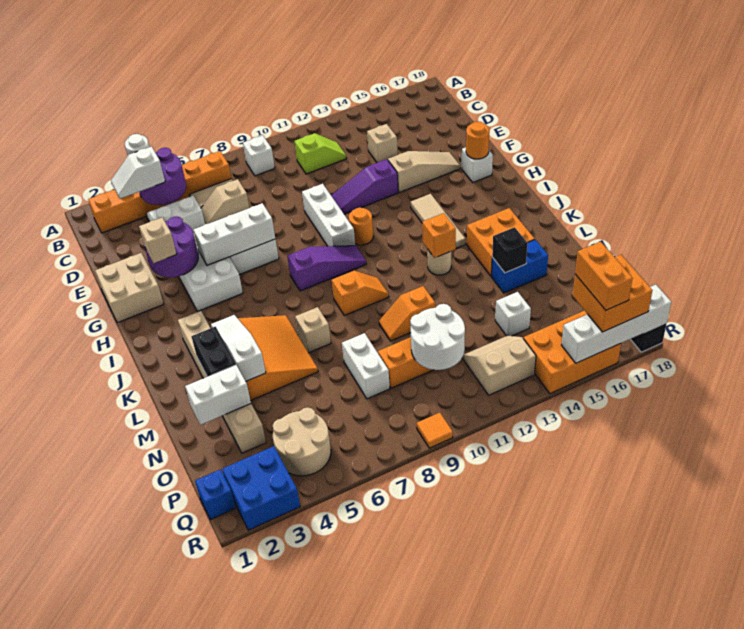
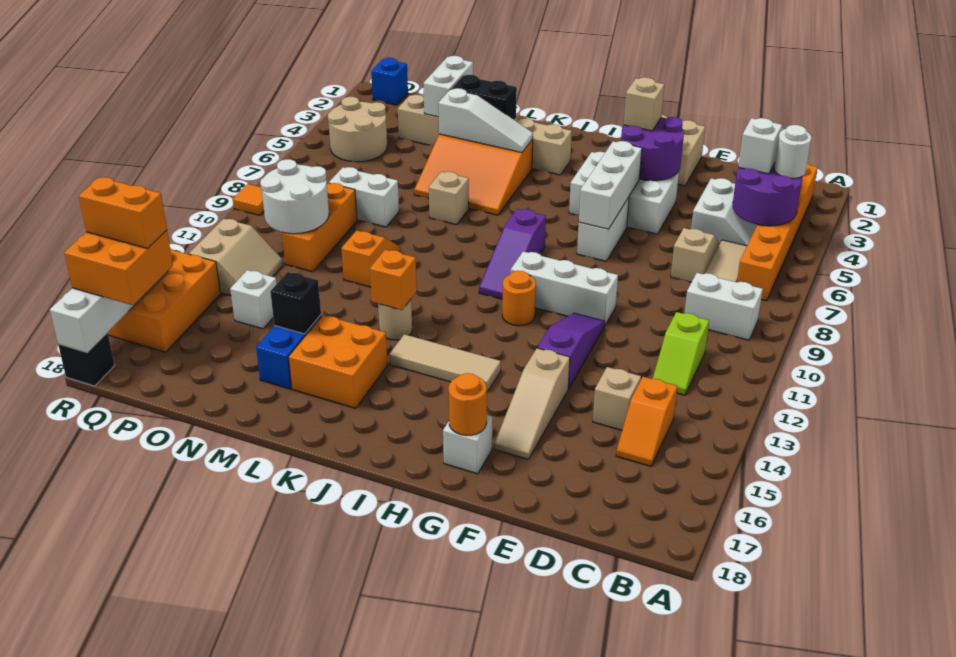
white 1x1 brick [243,135,275,176] -> white 1x2 brick [685,273,763,340]
orange 1x2 slope [332,271,389,316] -> orange 1x2 slope moved to [616,377,677,466]
blue 2x2 brick [222,446,300,530] -> none

